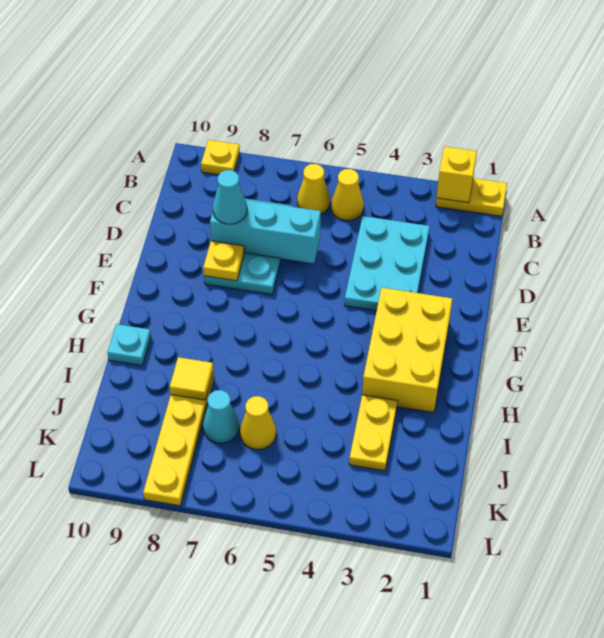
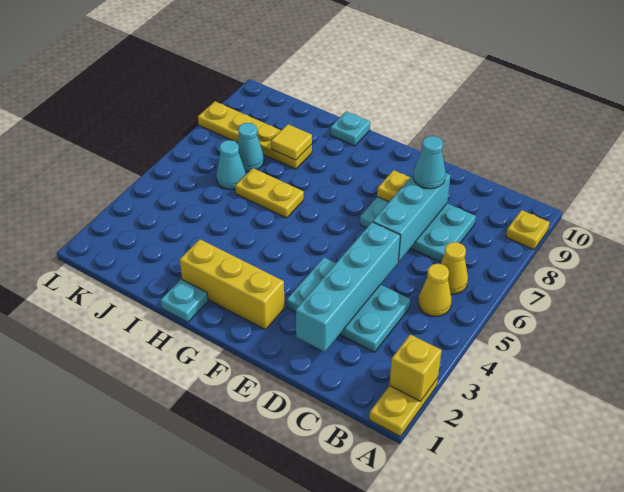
none -> cyan 1x4 brick [296,222,400,352]
yellow 2x3 brick [362,288,452,413] -> yellow 1x3 brick [180,239,285,330]
none -> cyan 1x1 plate [161,279,208,322]
yellow 1x2 plate [349,395,397,471] -> yellow 1x2 plate moved to [235,168,304,218]
yellow 1x1 cone [240,396,276,449] -> cyan 1x1 cone [216,140,246,189]

